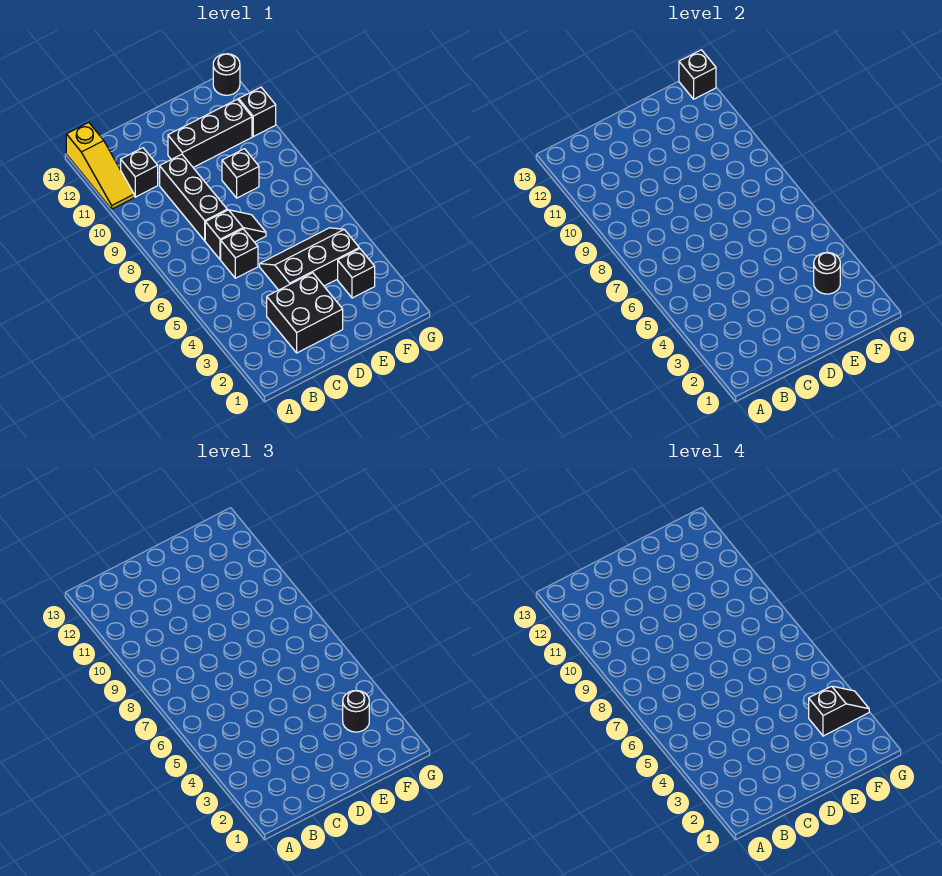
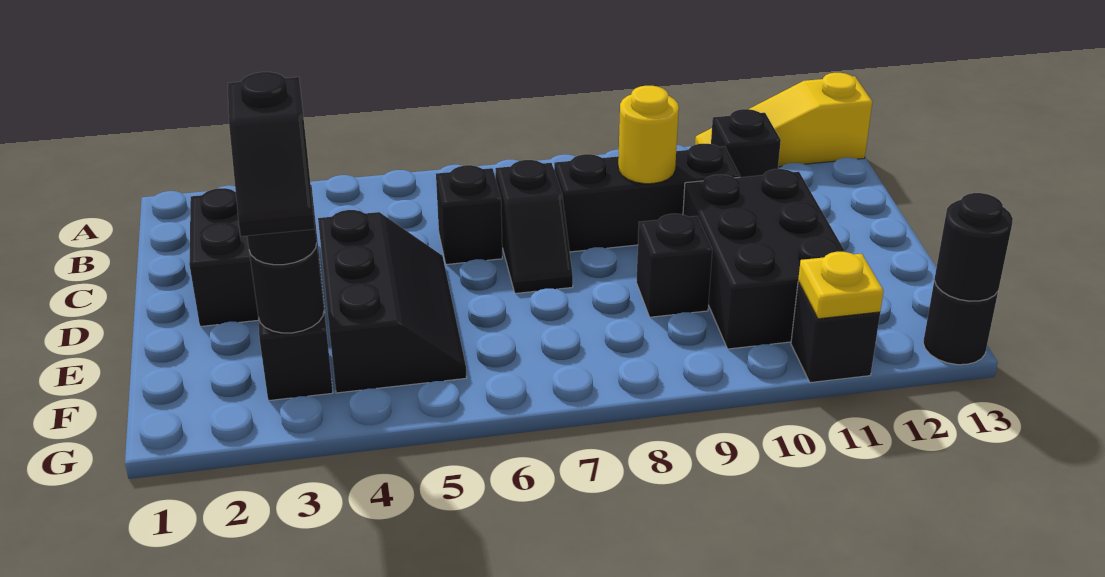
none -> yellow 1x1 round brick [618,86,679,184]
black 1x3 brick [168,99,252,167] -> black 2x3 brick [683,169,845,349]
none -> yellow 1x1 plate [798,251,884,319]
black 1x1 brick [679,50,716,99] -> black 1x1 round brick [934,193,1013,301]

